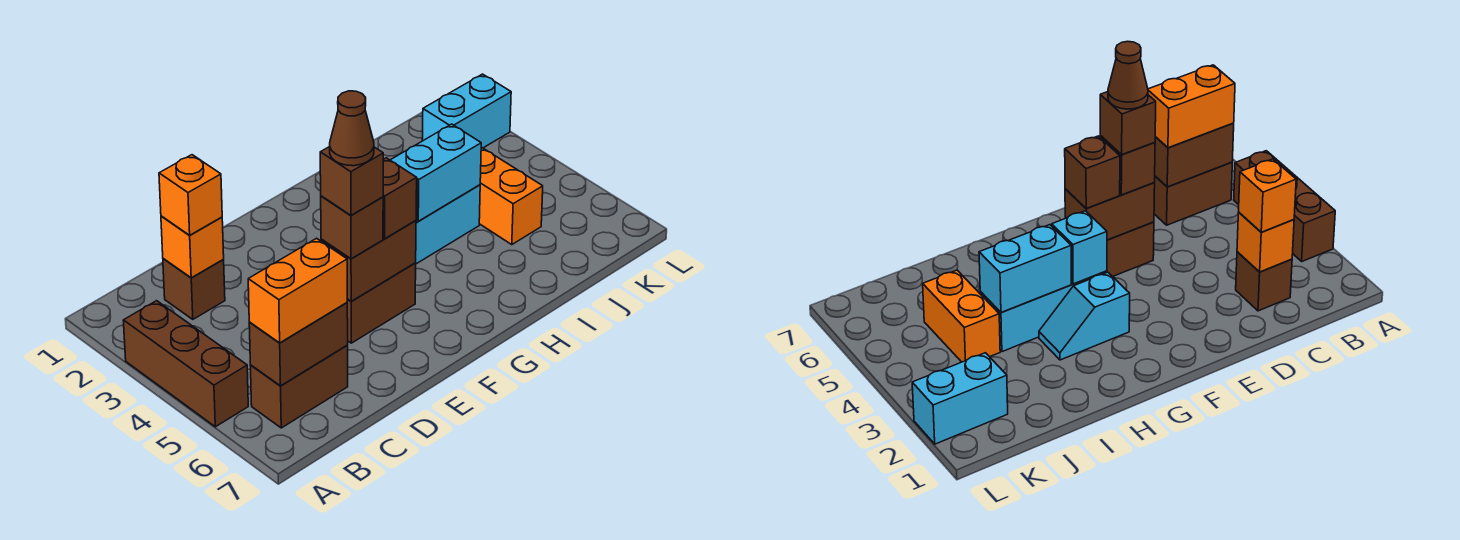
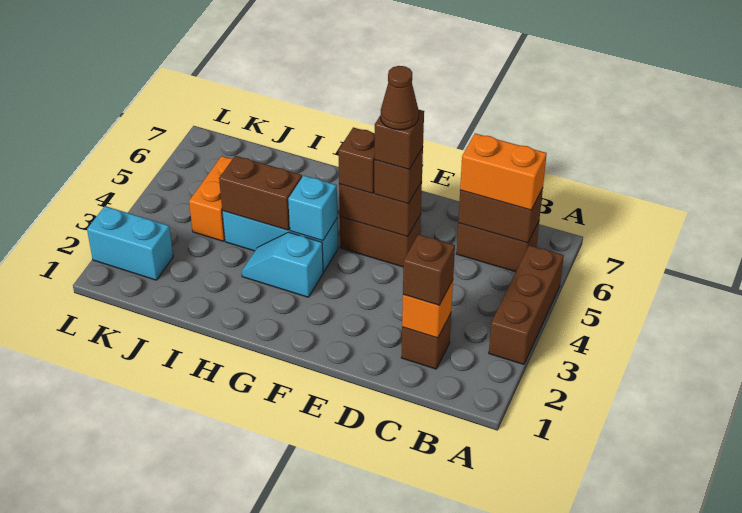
orange 1x1 brick [159,155,222,235] -> brown 1x1 brick [403,234,455,305]
cyan 1x2 brick [391,124,481,221] -> brown 1x2 brick [219,156,302,230]

